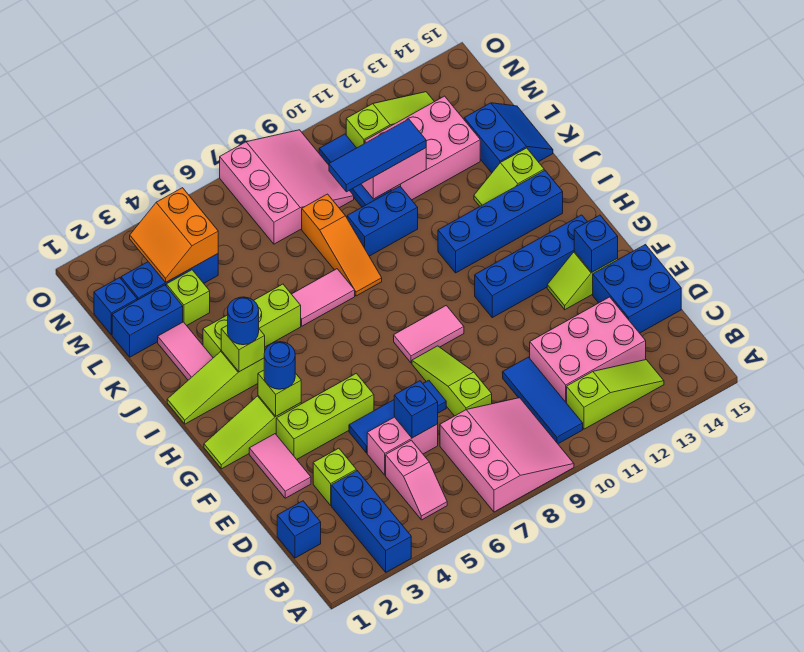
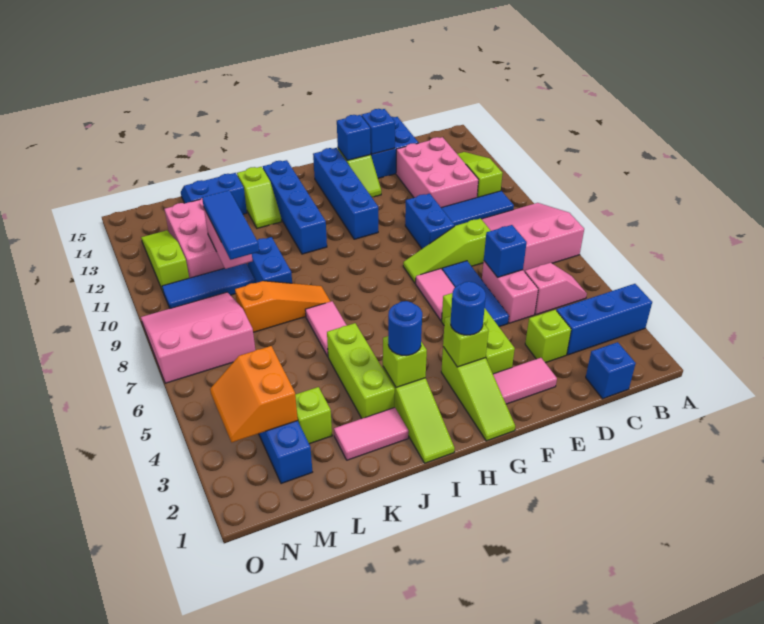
pink 1x2 tile [394,305,464,363] -> pink 1x2 tile moved to [416,269,455,321]
blue 1x2 brick [112,285,183,357] -> blue 1x2 brick moved to [405,194,454,249]
blue 1x1 brick [94,278,137,335] -> blue 1x1 brick moved to [361,109,395,154]
orange 2x2 slope [130,188,218,282] -> orange 2x2 slope turned to [210,346,298,442]

